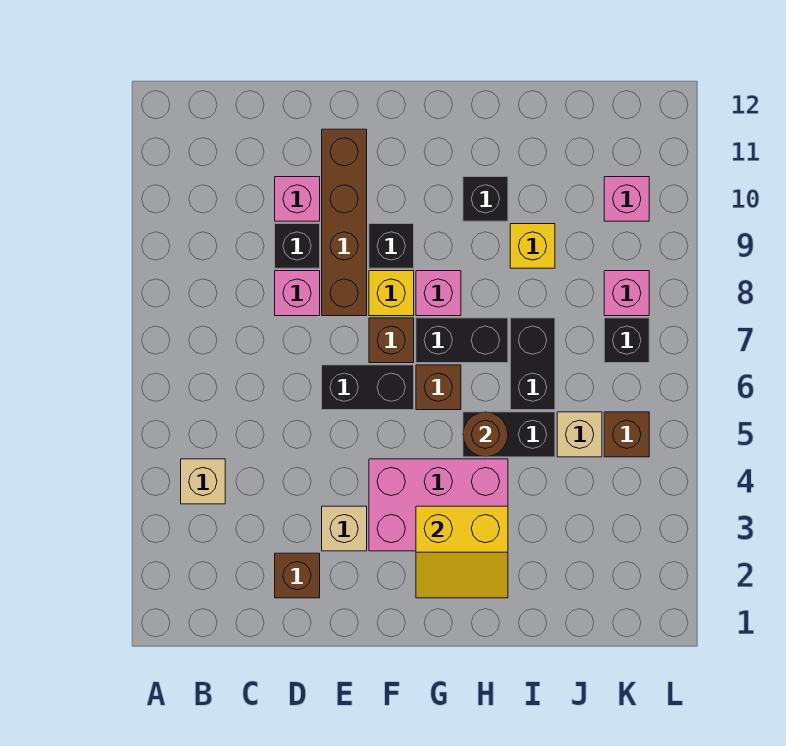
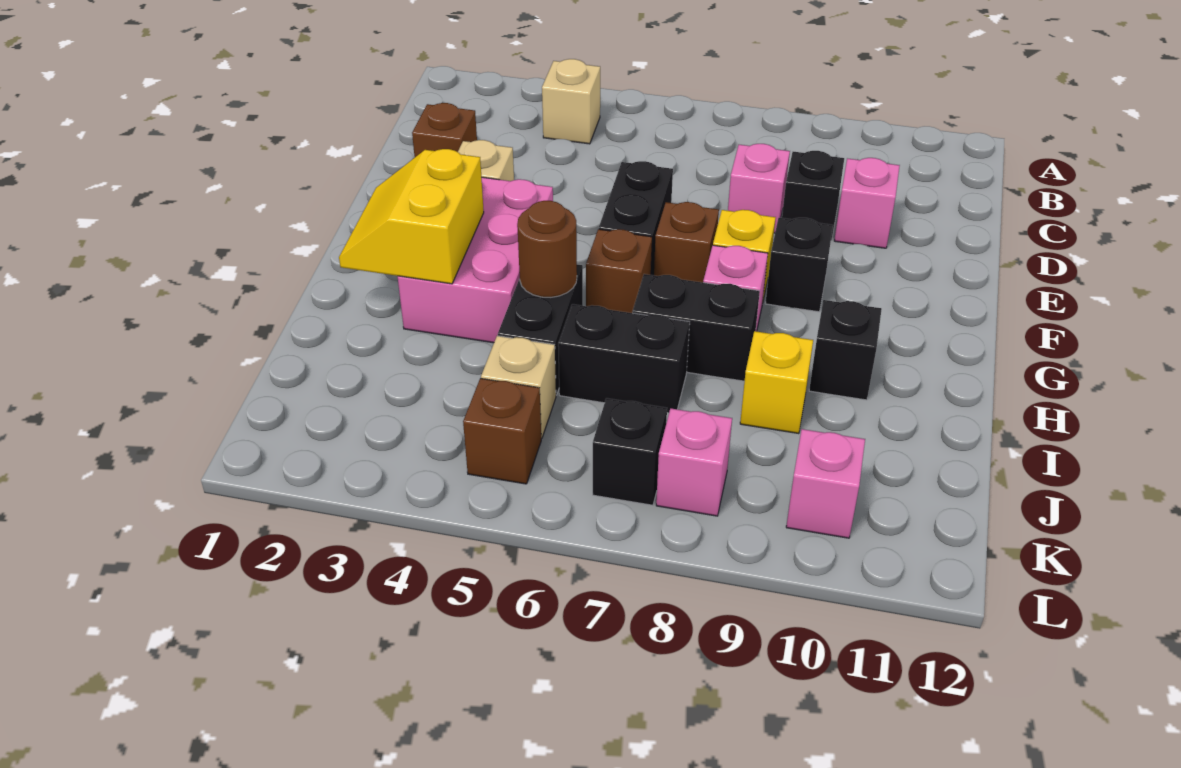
brown 1x4 brick [322,129,367,316] -> none
black 1x2 brick [416,318,508,363] -> black 1x2 brick turned to [632,274,760,381]

